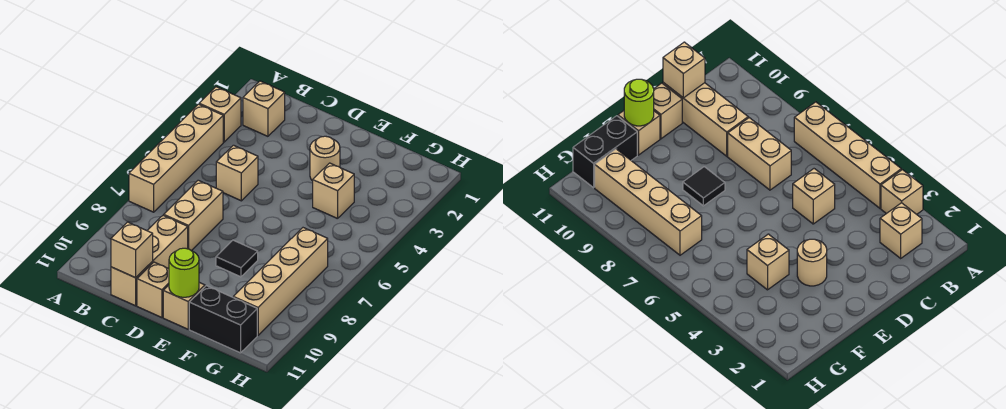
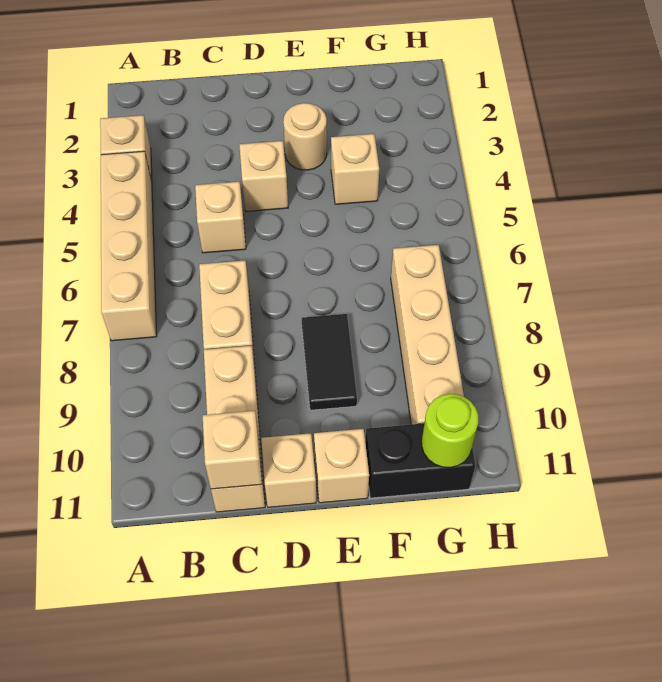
tan 1x1 brick [243,81,285,136] -> tan 1x1 brick moved to [239,141,288,211]
black 1x1 tile [216,240,258,277] -> black 1x2 tile [302,314,357,410]
lime 1x1 round brick [169,248,199,297] -> lime 1x1 round brick moved to [422,394,479,468]

